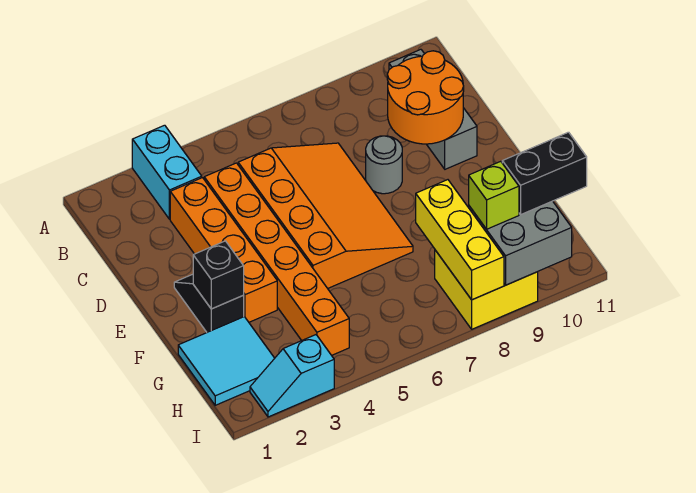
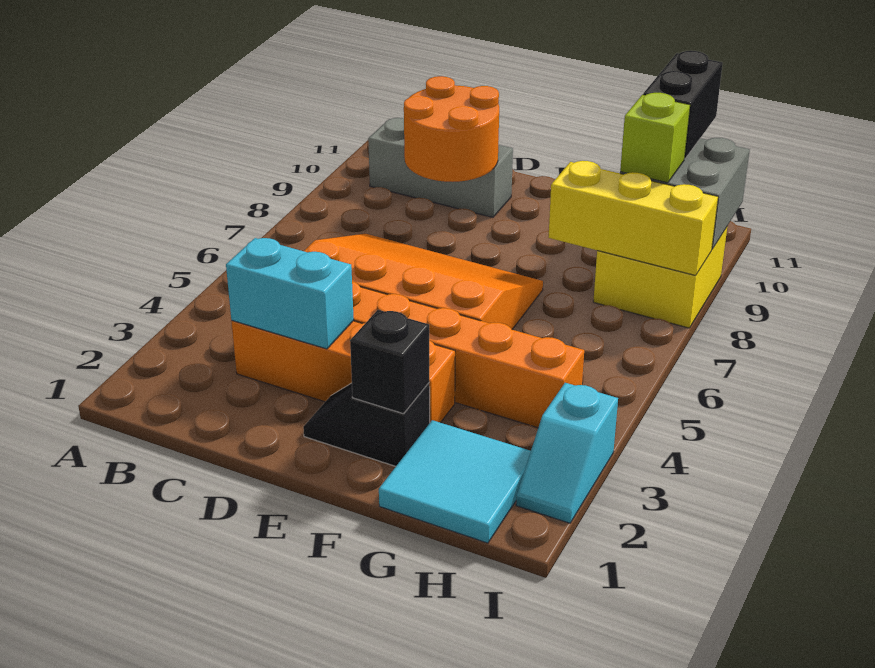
cyan 1x2 brick [132,125,202,219] -> cyan 1x2 brick moved to [226,238,354,349]
grey 1x1 round brick [366,136,402,194] -> none

